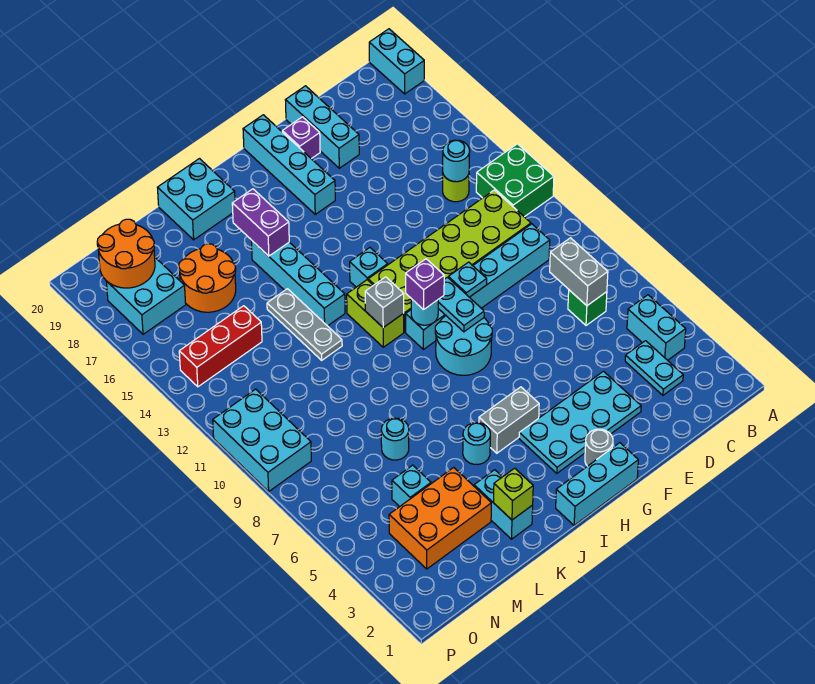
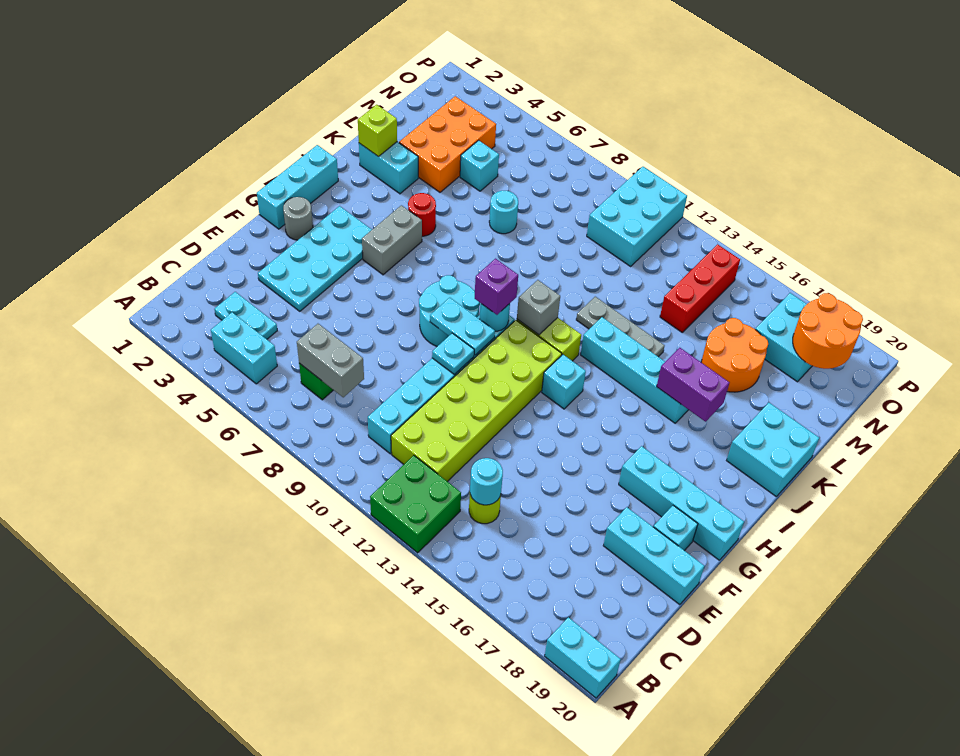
purple 1x1 brick [282,117,320,159] -> cyan 1x1 brick [653,505,698,551]
cyan 1x1 round brick [463,423,490,465] -> red 1x1 round brick [408,193,436,236]
cyan 2x3 brick [213,389,311,491] -> cyan 2x3 brick turned to [587,167,687,266]

